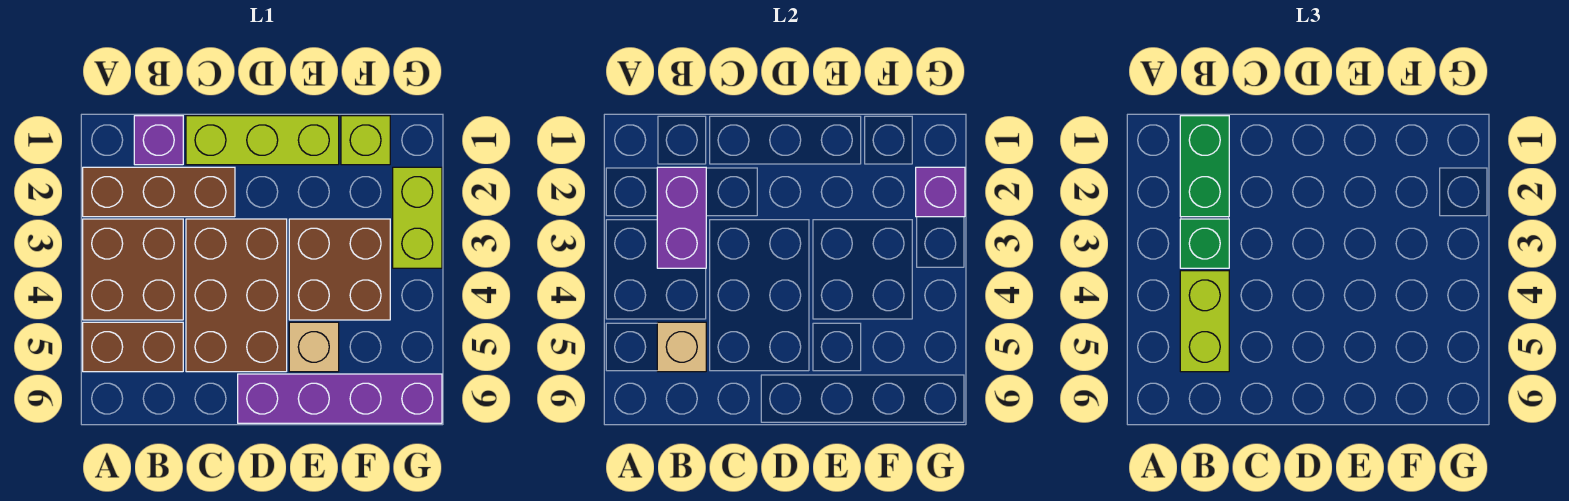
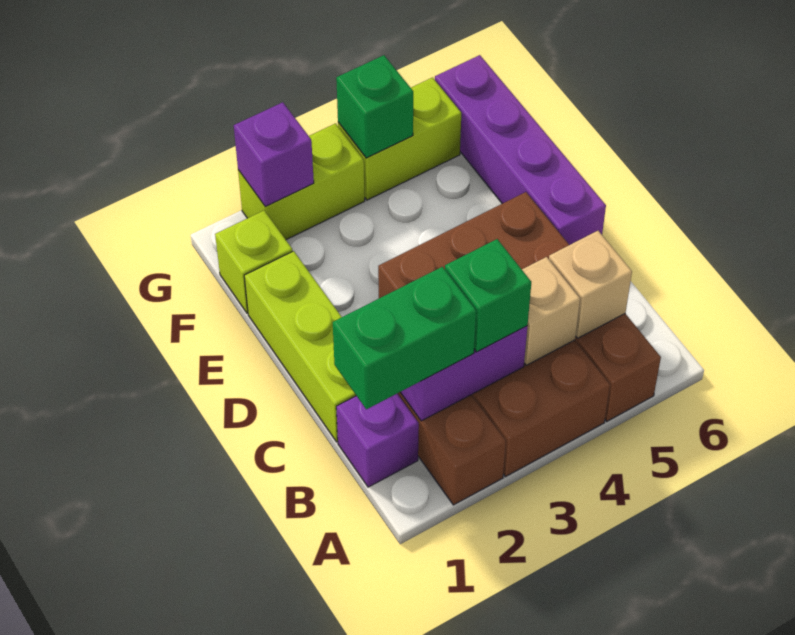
lime 1x2 brick [1180,271,1229,372] -> lime 1x2 brick moved to [338,78,461,200]
brown 2x2 brick [289,219,390,320] -> none
tan 1x1 brick [289,322,339,372] -> tan 1x1 brick moved to [522,257,580,365]
none -> green 1x1 brick [336,55,413,158]

